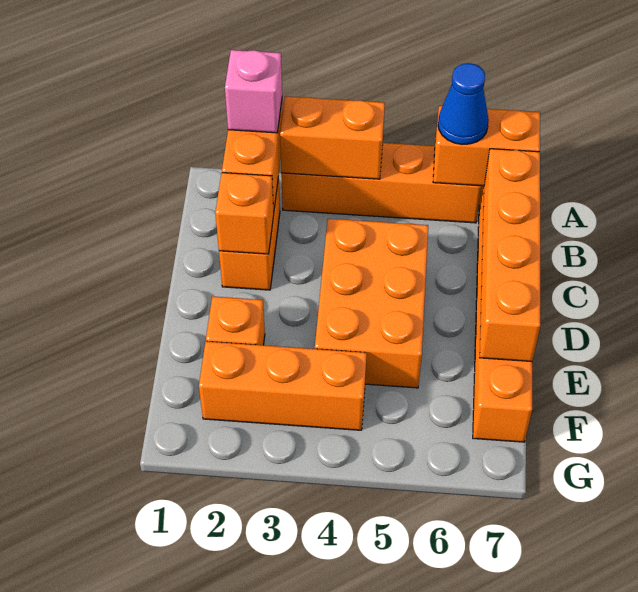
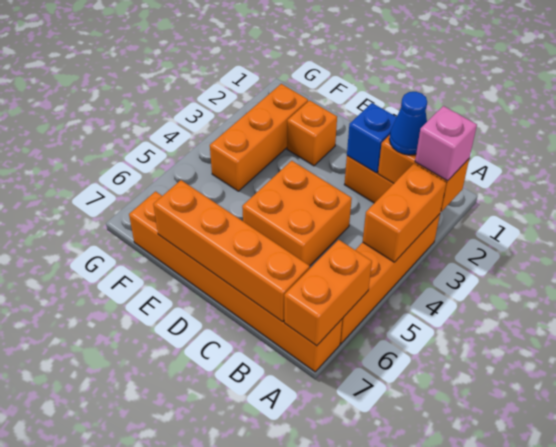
blue 1x1 cone [438,63,489,144] -> blue 1x1 cone moved to [389,92,427,155]
orange 1x1 brick [215,173,274,254] -> blue 1x1 brick [347,103,397,173]
orange 2x3 brick [315,219,428,388] -> orange 2x2 brick [242,161,352,266]

